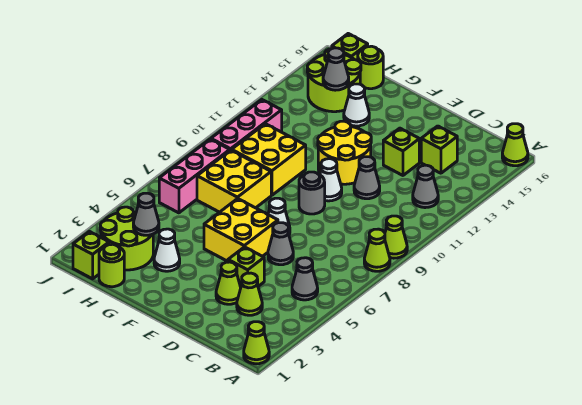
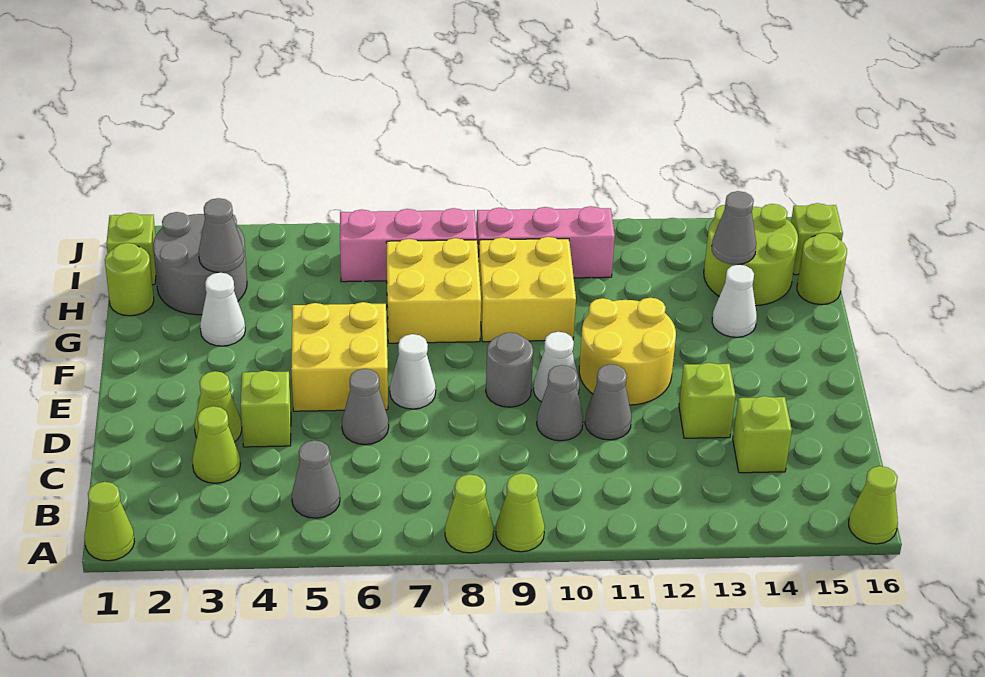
grey 1x1 cone [413,165,438,208] -> grey 1x1 cone moved to [537,365,583,441]
lime 2x2 round brick [100,207,153,270] -> grey 2x2 round brick [153,212,247,315]

